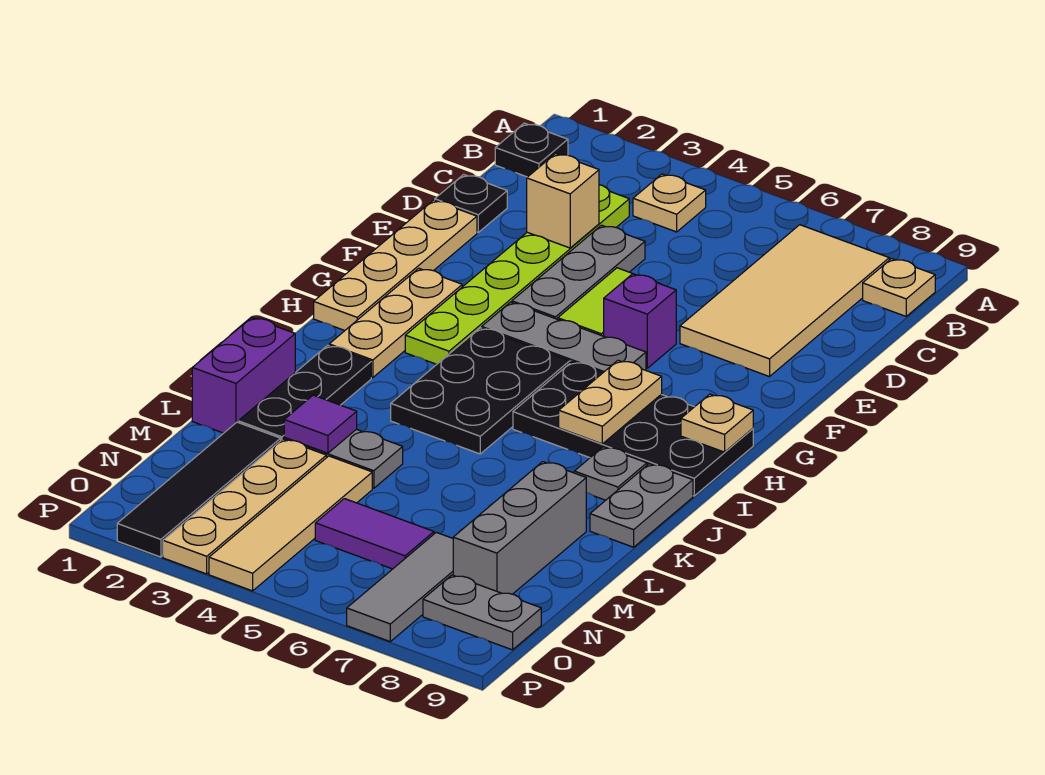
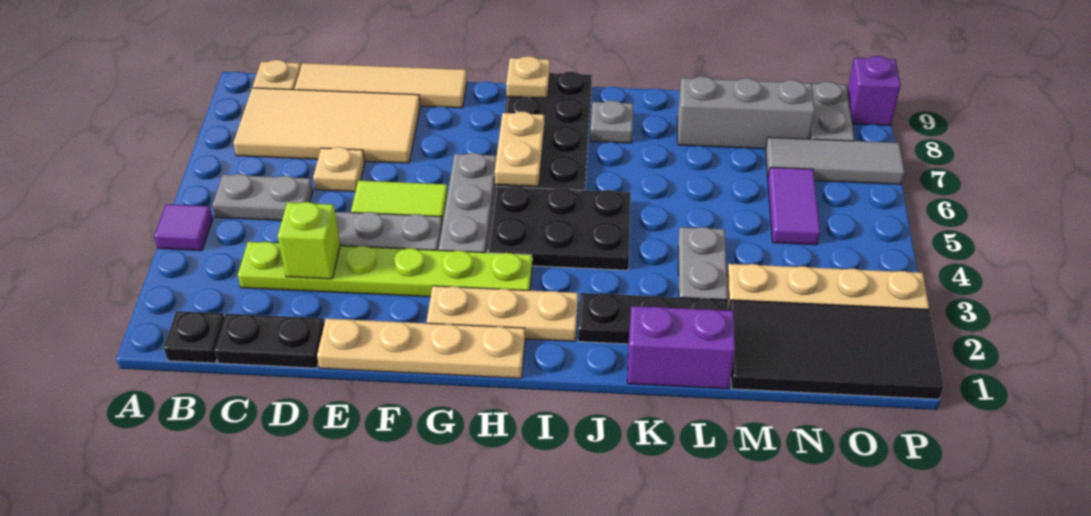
tan 1x1 plate [633,174,706,232] -> tan 1x1 plate moved to [313,147,365,192]
black 1x1 plate [435,174,507,232] -> black 1x2 plate [215,314,324,368]
tan 1x1 brick [527,154,599,248] -> lime 1x1 brick [278,202,340,279]
purple 1x1 brick [604,274,676,368] -> purple 1x1 brick moved to [847,56,901,126]
tan 1x2 plate [559,360,662,444] -> tan 1x2 plate turned to [495,112,545,186]
grey 1x2 plate [590,464,693,547] -> grey 1x2 plate moved to [213,174,313,221]
purple 1x1 tile [284,395,357,453] -> purple 1x1 tile moved to [154,204,213,251]
black 1x4 tile [117,422,281,557] -> black 2x4 tile [729,300,943,399]
tan 1x4 tile [209,456,372,591] -> tan 1x4 tile moved to [295,63,467,108]

